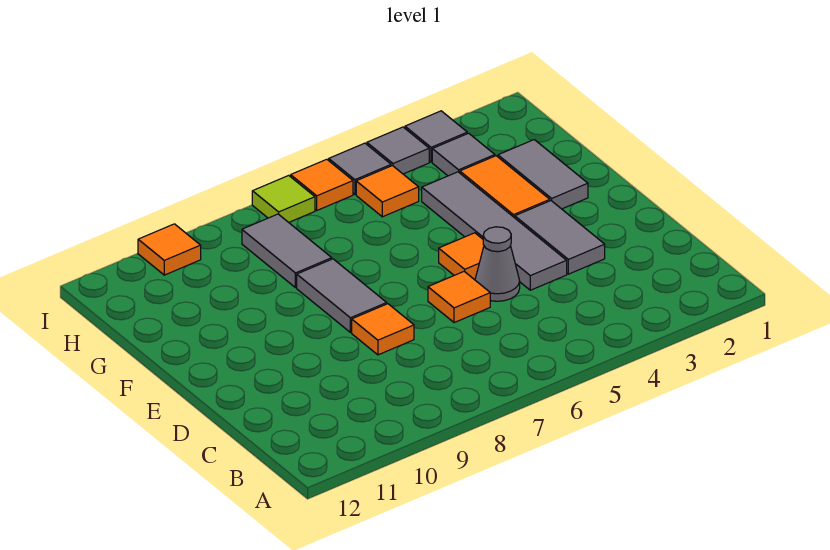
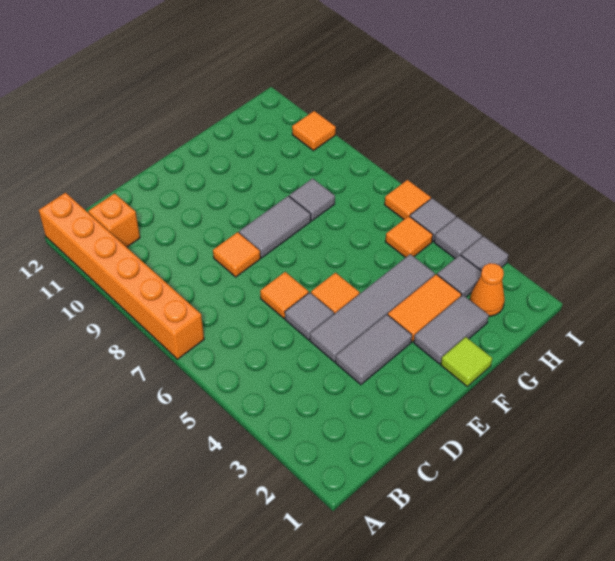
none -> orange 1x6 brick [39,193,204,359]
none -> orange 1x1 brick [88,193,140,247]
grey 1x1 cone [475,227,520,301] -> grey 1x1 tile [285,292,334,340]
grey 1x2 tile [242,214,332,288] -> grey 1x1 tile [289,178,335,221]
none -> orange 1x1 cone [470,263,505,316]
lime 1x1 tile [252,175,315,222] -> lime 1x1 tile moved to [441,337,492,386]

